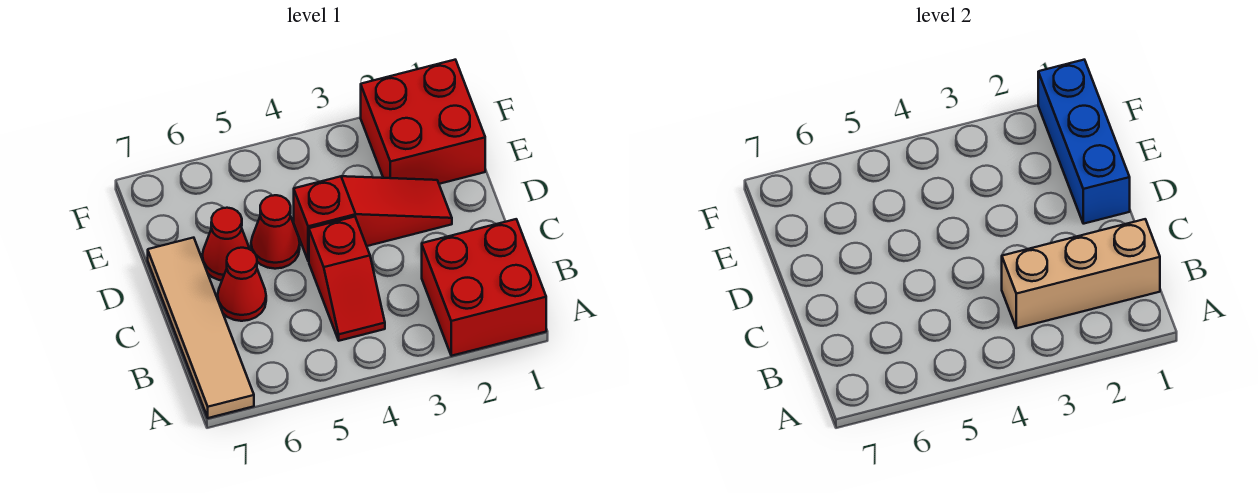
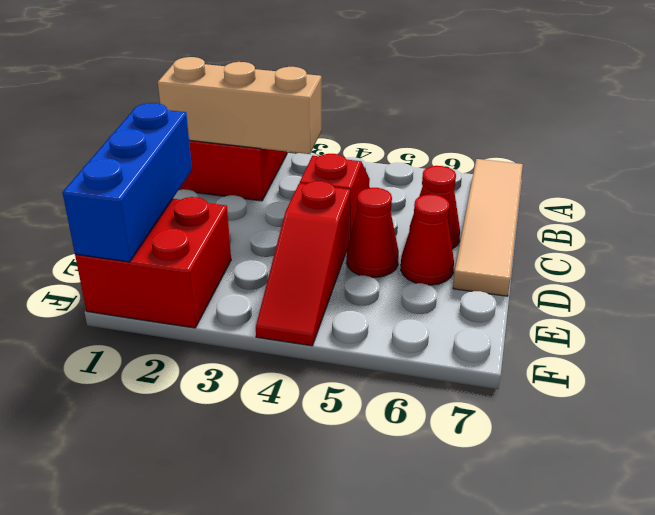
red 1x3 slope [294,176,452,261] -> red 1x3 slope turned to [256,181,350,346]

